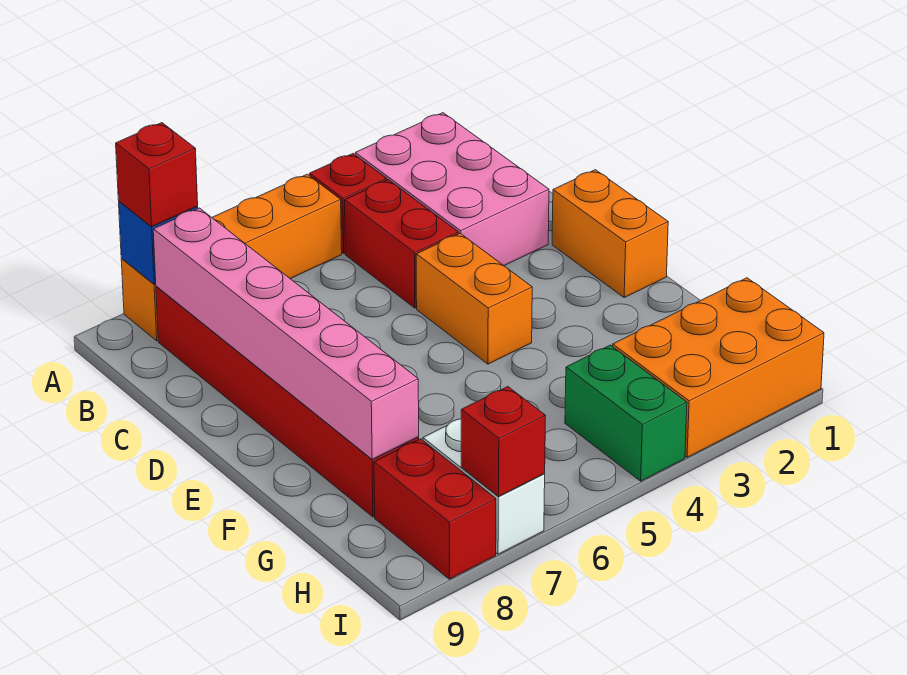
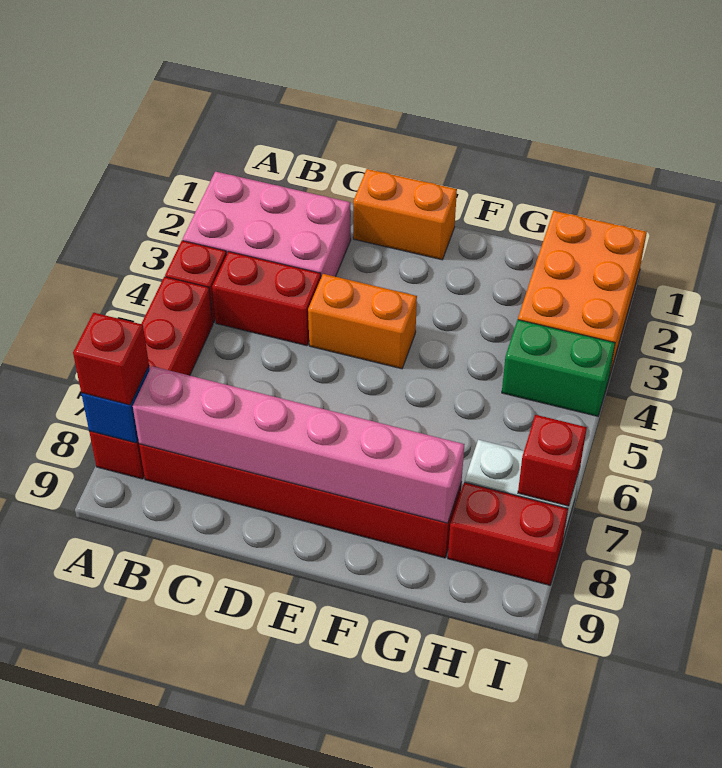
orange 1x4 brick [121,174,342,341] -> red 1x4 brick [89,277,213,479]

